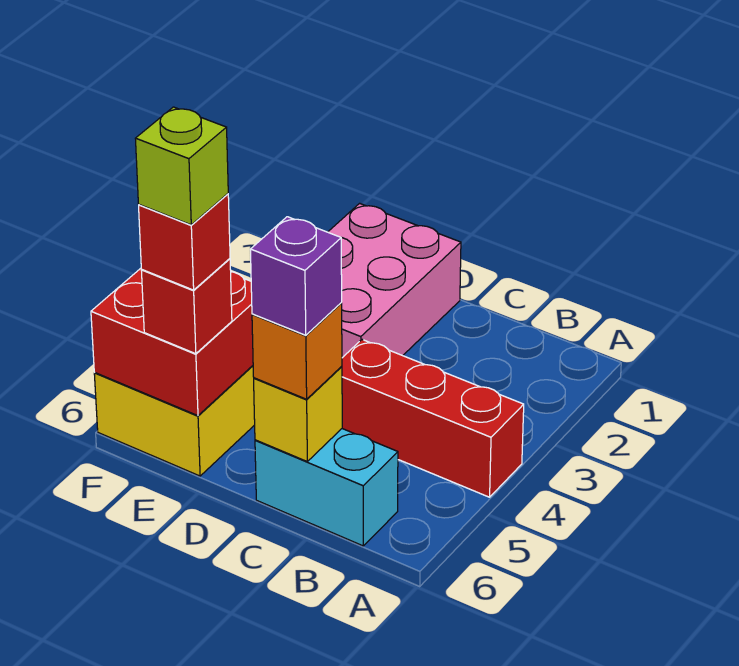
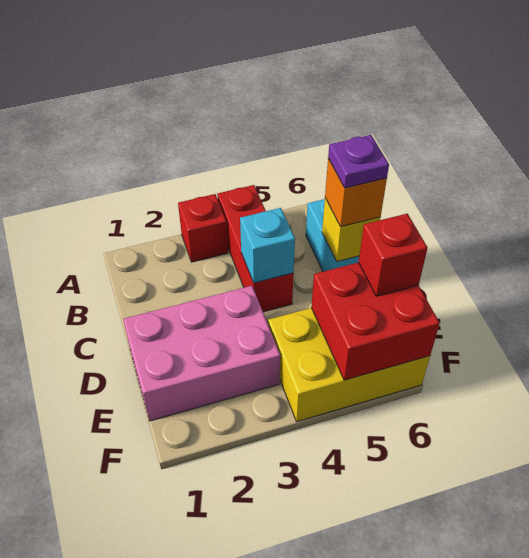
none -> cyan 1x1 brick [240,208,295,283]
purple 1x1 brick [250,217,342,335] -> purple 1x1 plate [328,135,389,188]
red 1x1 brick [139,194,230,290] -> red 1x1 brick moved to [178,194,228,262]
lime 1x1 brick [135,107,228,225] -> none

